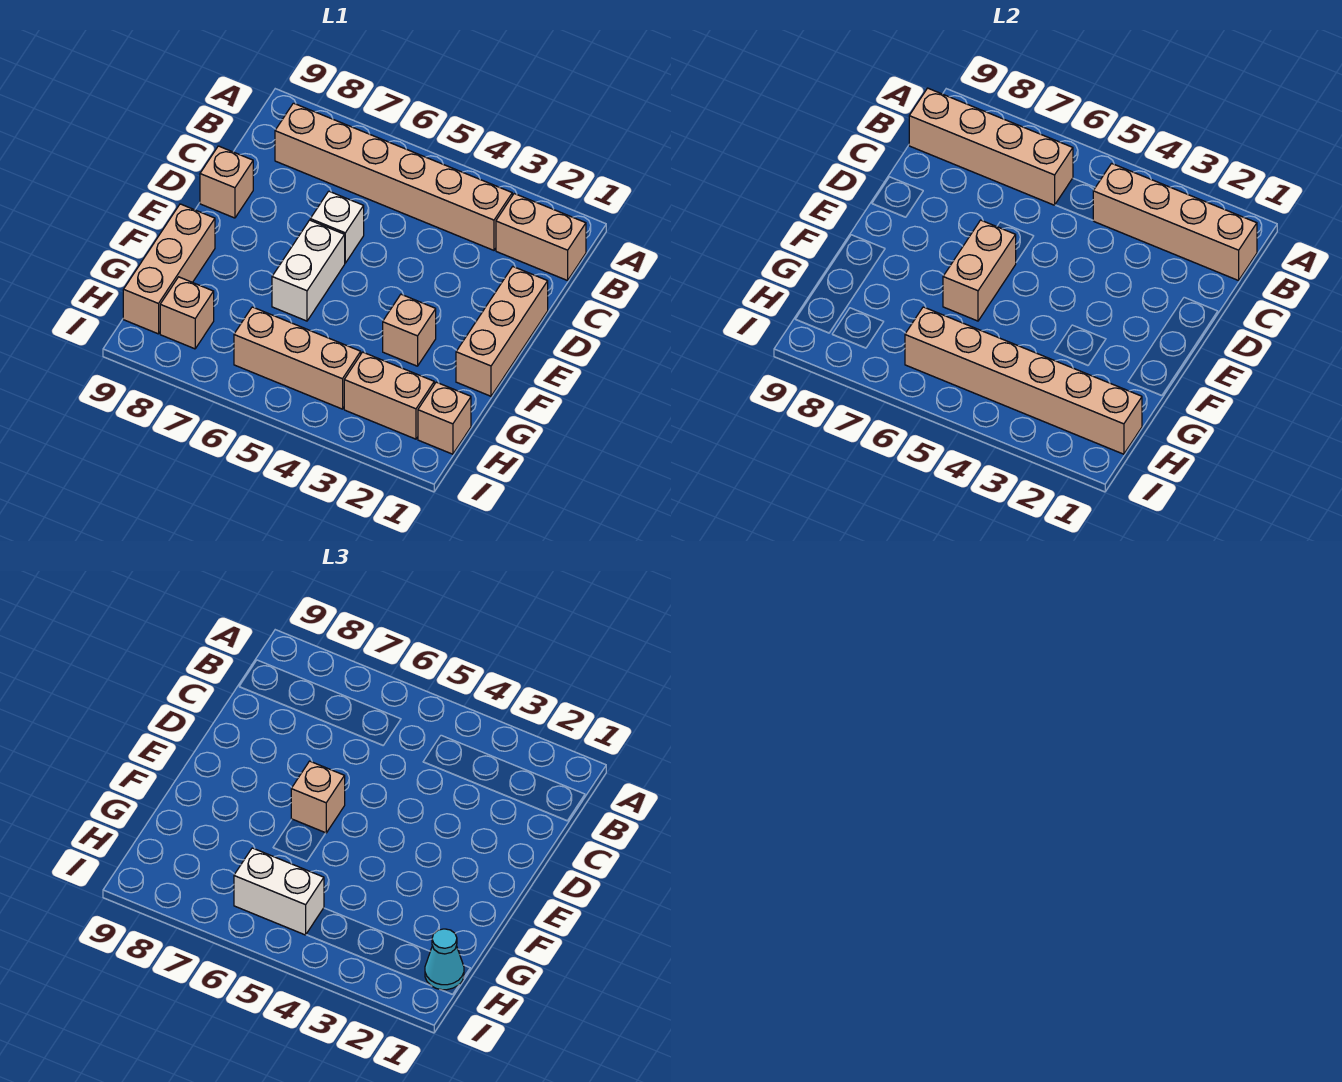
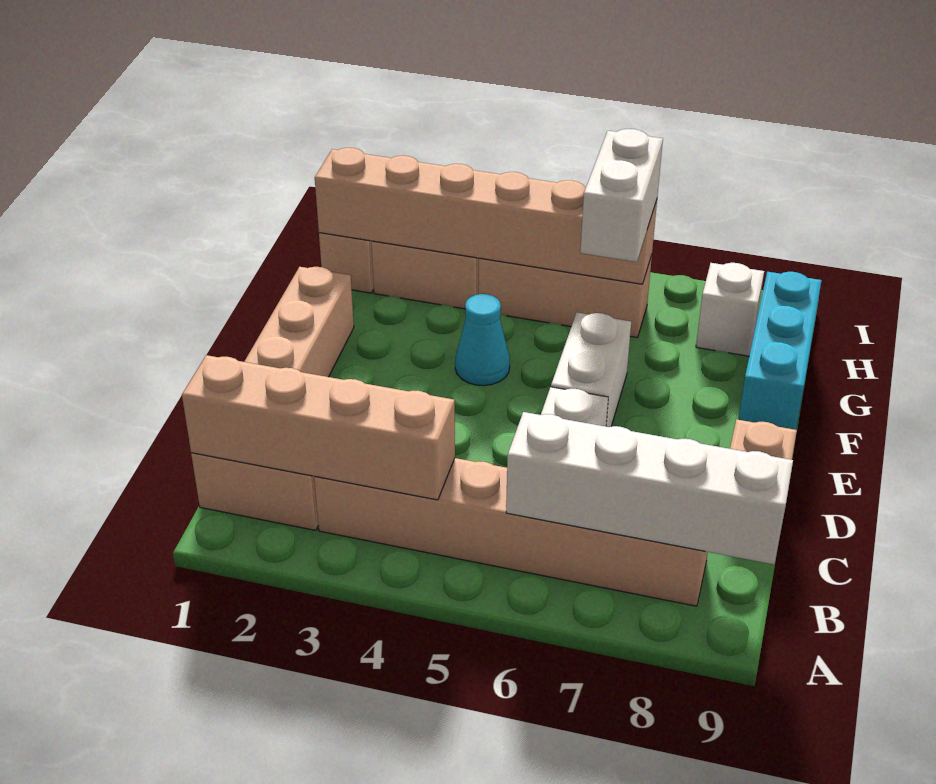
tan 1x4 brick [909,88,1073,205] -> white 1x4 brick [506,412,793,564]
tan 1x2 brick [943,220,1016,321] -> none
tan 1x1 brick [291,761,345,833] -> none
tan 1x1 brick [383,294,436,366] -> none
tan 1x3 brick [123,204,215,334] -> cyan 1x3 brick [738,272,822,430]
cyan 1x1 cone [425,929,464,990] -> cyan 1x1 cone moved to [455,294,510,386]
white 1x2 brick [234,848,324,935] -> white 1x2 brick turned to [580,129,663,262]
tan 1x1 brick [160,277,214,349] -> white 1x1 brick [696,263,764,356]

